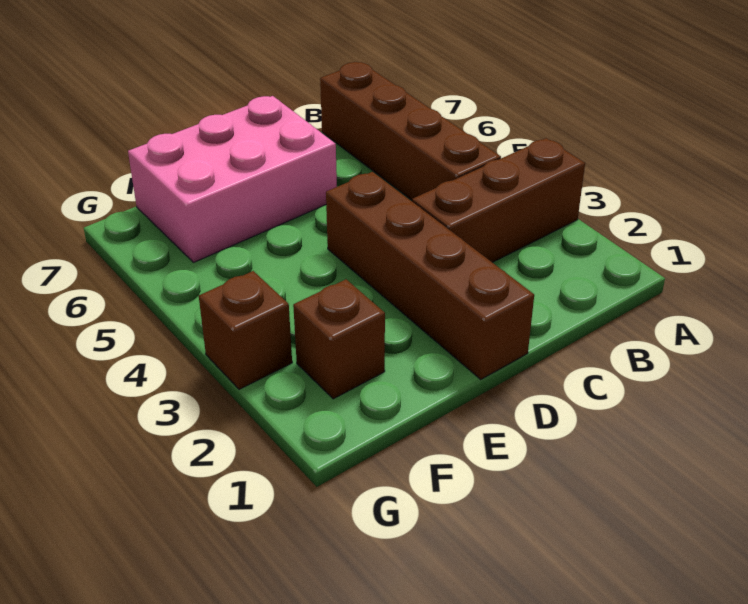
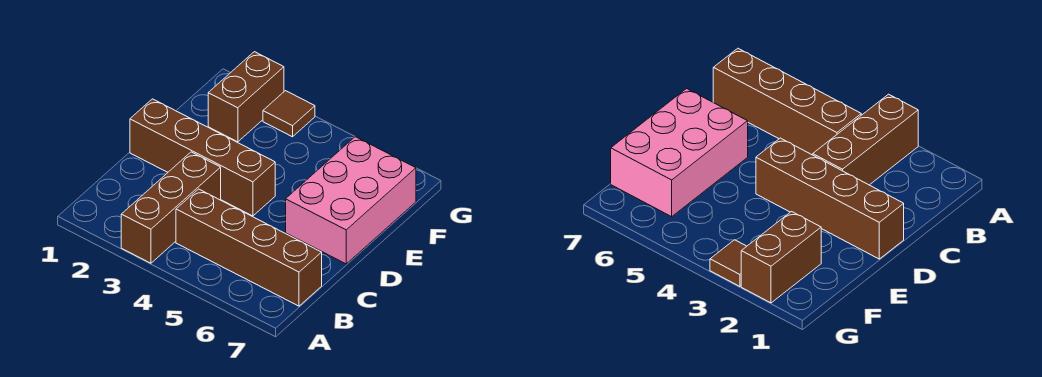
brown 1x1 brick [293,279,385,399] -> brown 1x2 brick [208,52,284,142]
brown 1x1 brick [199,271,292,389] -> brown 1x1 tile [263,91,315,137]

